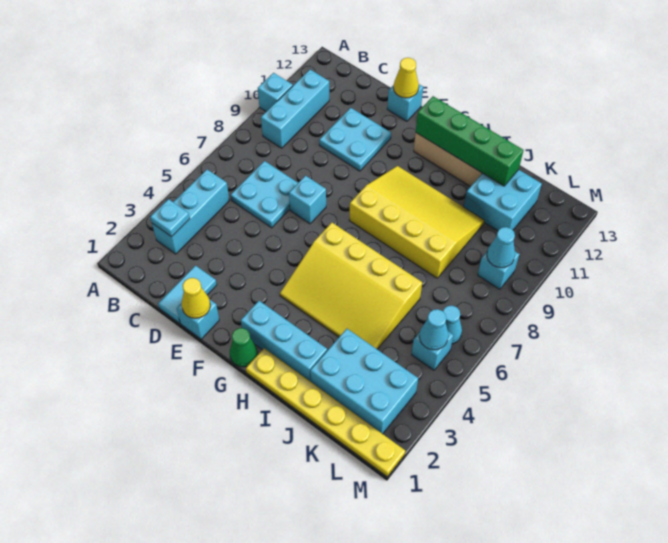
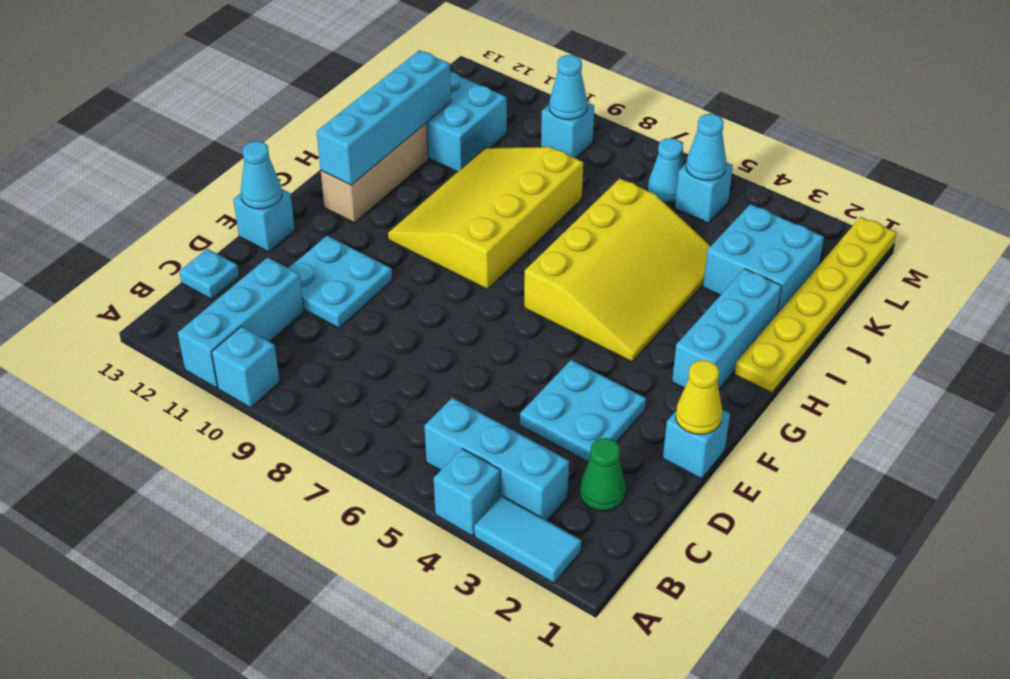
cyan 1x1 plate [150,199,190,237] -> cyan 1x1 plate moved to [179,249,239,299]
cyan 1x3 brick [261,70,329,148] -> cyan 1x3 brick turned to [178,257,304,388]
cyan 2x2 plate [231,161,298,228] -> cyan 2x2 plate moved to [520,360,646,462]
cyan 1x2 tile [158,266,217,323] -> cyan 1x2 tile moved to [474,496,581,583]
cyan 1x1 brick [289,176,326,224] -> cyan 1x1 brick moved to [434,449,500,536]
yellow 1x1 cone [394,58,419,98] -> cyan 1x1 cone [241,141,282,209]
green 1x1 cone [230,328,258,367] -> green 1x1 cone moved to [580,438,626,511]
green 1x4 brick [416,96,524,186] -> cyan 1x4 brick [317,50,451,185]
cyan 2x3 brick [310,329,418,434] -> cyan 2x2 brick [703,204,824,314]

